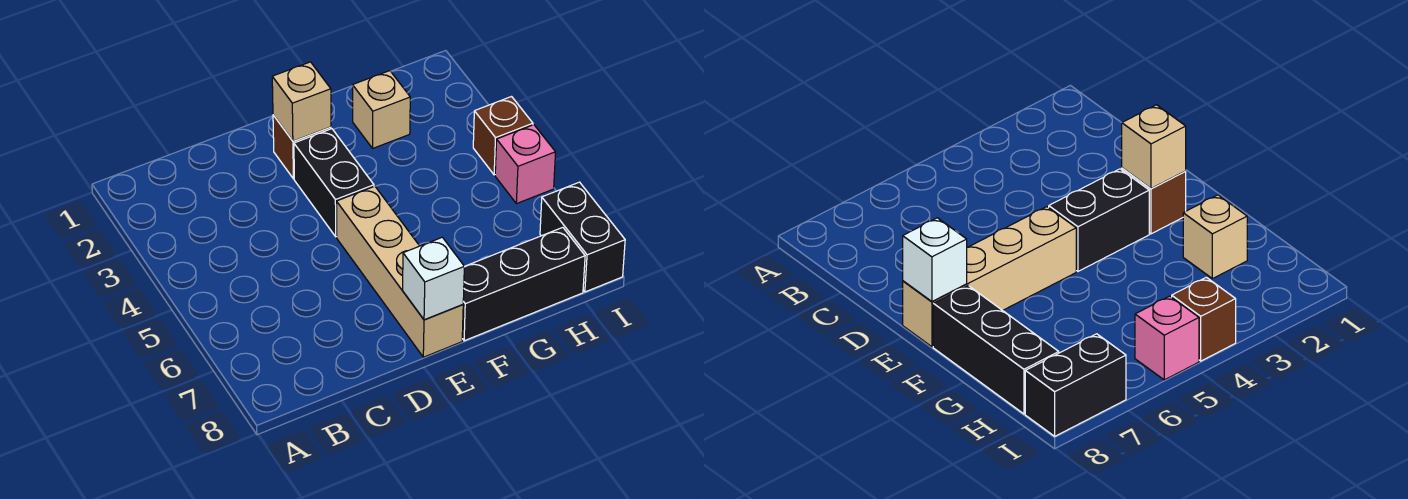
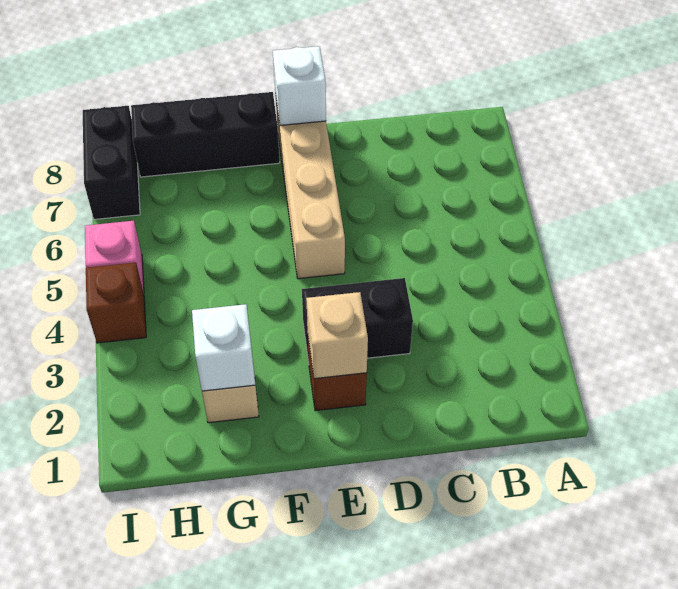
black 1x2 brick [294,129,374,237] -> black 1x2 brick turned to [302,278,413,362]
none -> white 1x1 brick [192,304,255,391]

